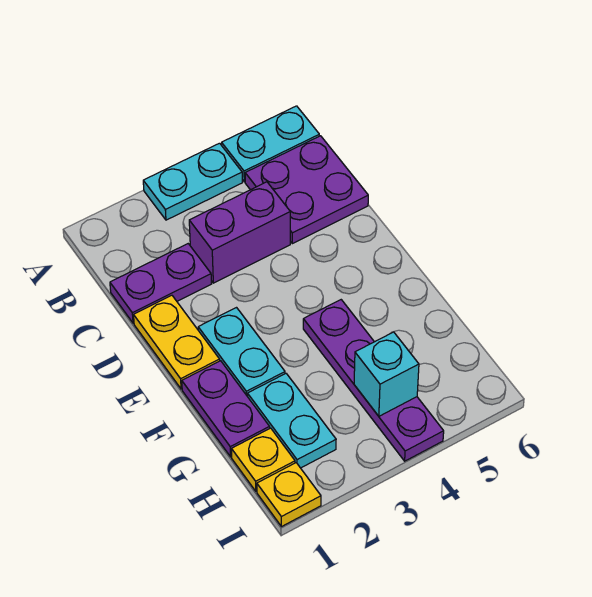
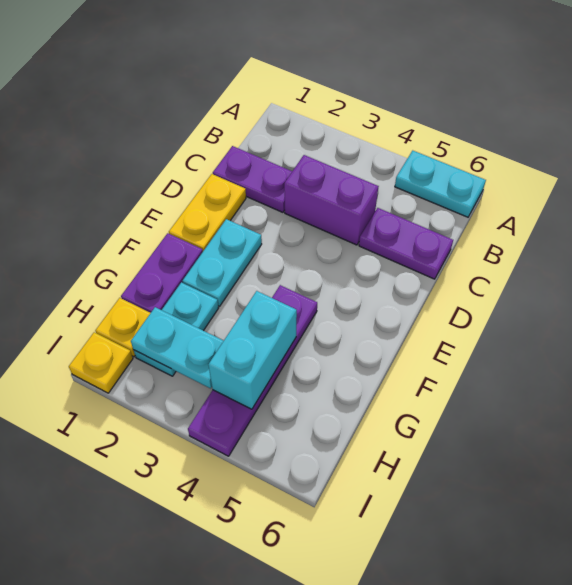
cyan 1x2 plate [143,143,242,220] -> cyan 1x2 plate moved to [131,307,223,388]
purple 2x2 plate [245,136,368,244] -> purple 1x2 plate [359,208,453,279]
cyan 1x1 brick [354,332,419,416] -> cyan 1x2 brick [208,291,297,409]

